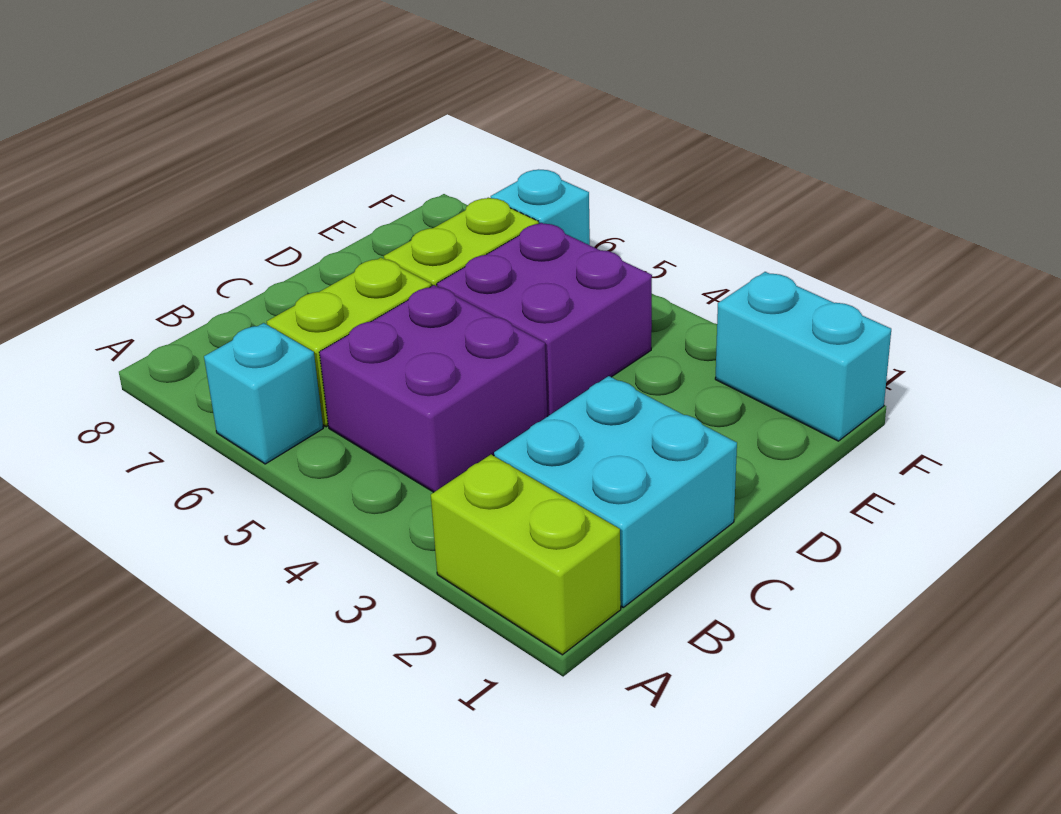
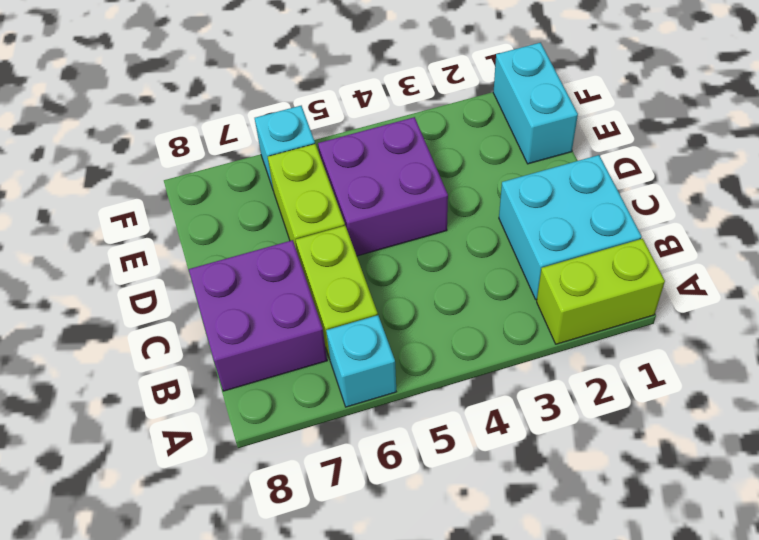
purple 2x2 brick [319,285,547,492] -> purple 2x2 brick moved to [189,240,327,391]
cyan 1x2 brick [715,272,891,441] -> cyan 1x2 brick turned to [493,43,578,164]

